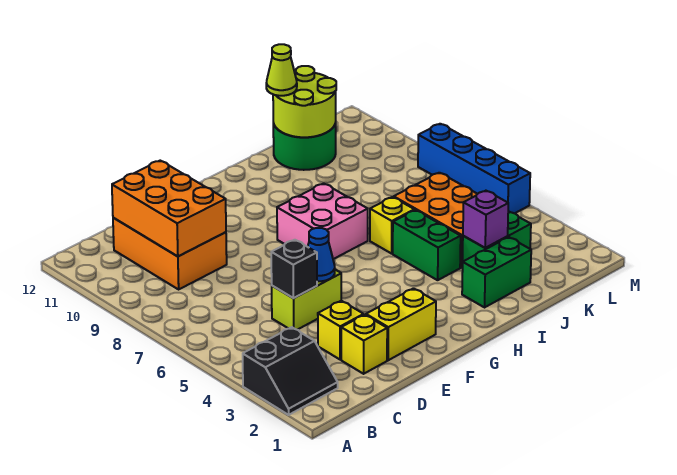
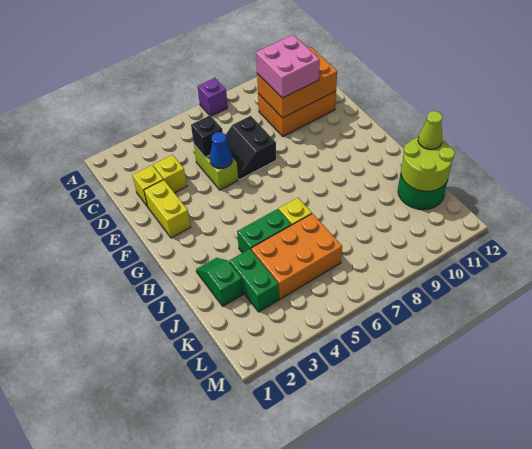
black 2x2 slope [243,327,338,415] -> black 2x2 slope moved to [226,116,276,180]
pink 2x2 brick [277,183,368,259] -> pink 2x2 brick moved to [256,35,320,98]
green 1x2 brick [462,237,531,307] -> green 1x2 slope [196,258,243,306]
purple 1x1 brick [463,191,508,248] -> purple 1x1 brick moved to [198,78,228,116]
blue 1x4 brick [418,124,530,213] -> none

